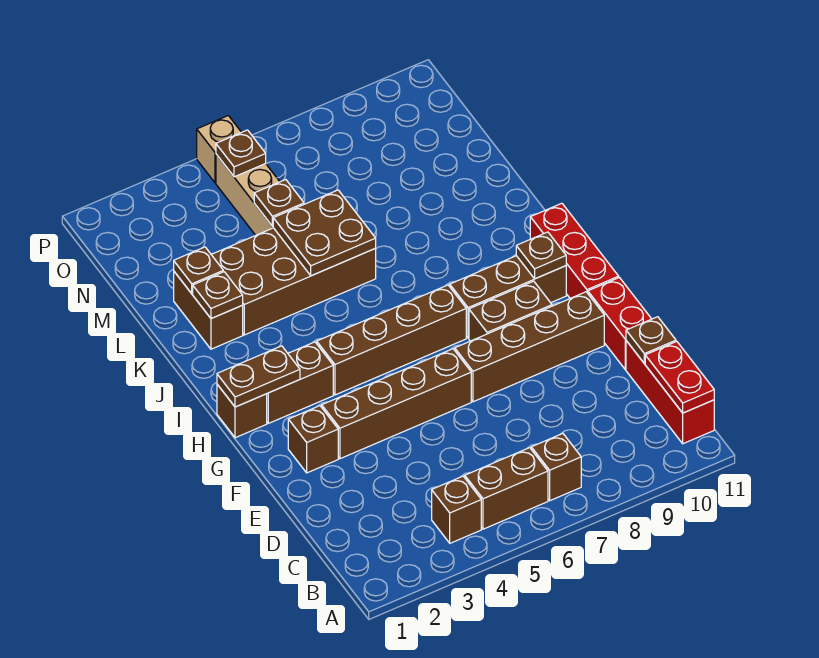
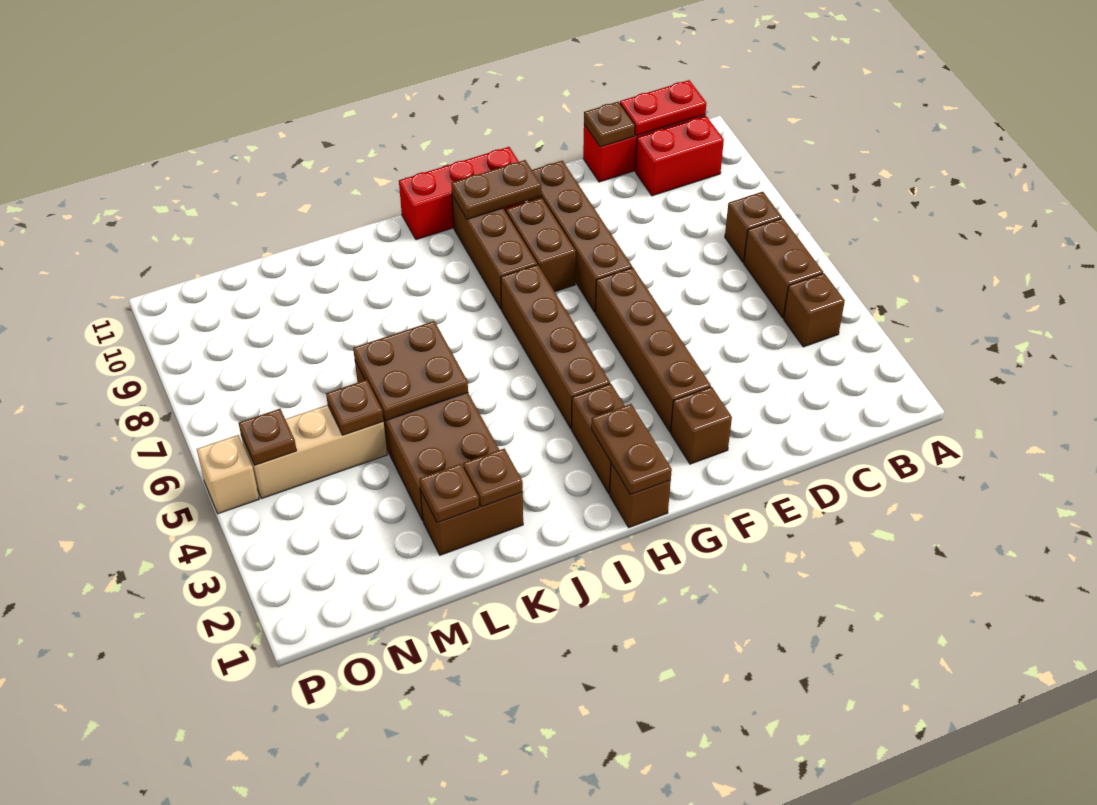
red 1x2 brick [588,278,651,369] -> red 1x2 brick moved to [635,116,724,196]
brown 1x1 plate [516,232,566,279] -> brown 1x2 plate [451,160,541,219]

